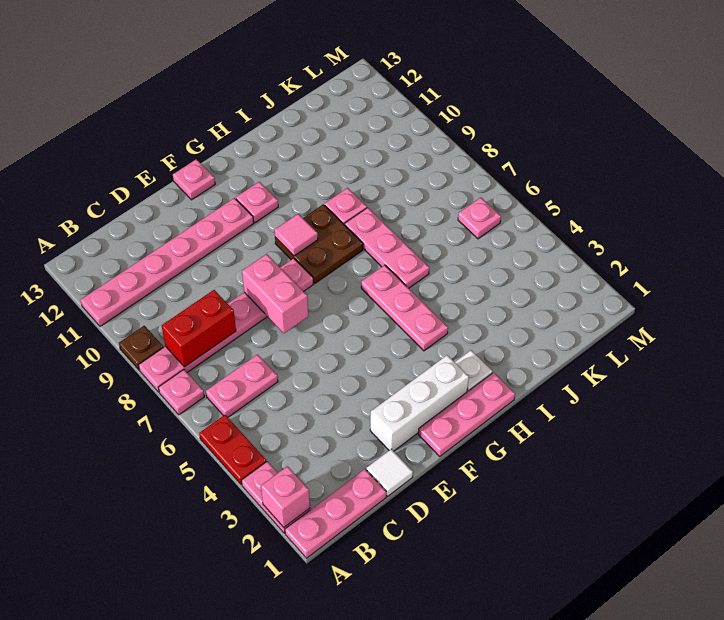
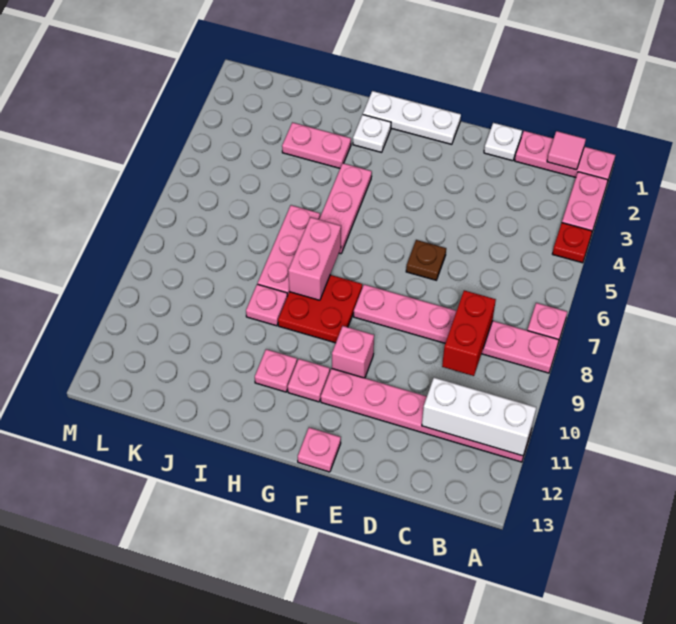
pink 1x1 brick [261,466,310,527] -> pink 1x1 brick moved to [332,326,374,378]
red 1x2 plate [199,415,267,485] -> red 1x1 plate [552,223,592,263]
brown 1x1 plate [119,326,163,370] -> brown 1x1 plate moved to [406,240,446,280]
pink 1x2 plate [206,354,278,417] -> pink 1x2 plate moved to [282,122,351,168]
red 1x2 brick [162,290,236,367] -> red 1x2 brick turned to [442,290,496,376]
white 1x1 tile [366,449,413,496] -> white 1x1 plate [484,123,522,161]
white 1x3 brick [370,355,469,451] -> white 1x3 brick moved to [422,378,536,456]
pink 1x2 brick [242,254,308,333] -> pink 1x2 brick moved to [288,217,341,300]
pink 1x3 plate [418,372,515,456] -> white 1x3 plate [363,91,461,144]
brown 2x2 plate [275,204,363,283] -> red 2x2 plate [278,275,362,343]
pink 1x1 tile [274,214,318,256] -> pink 1x1 tile moved to [547,131,586,170]
pink 1x1 plate [458,197,501,239] -> pink 1x1 plate moved to [255,349,297,392]

